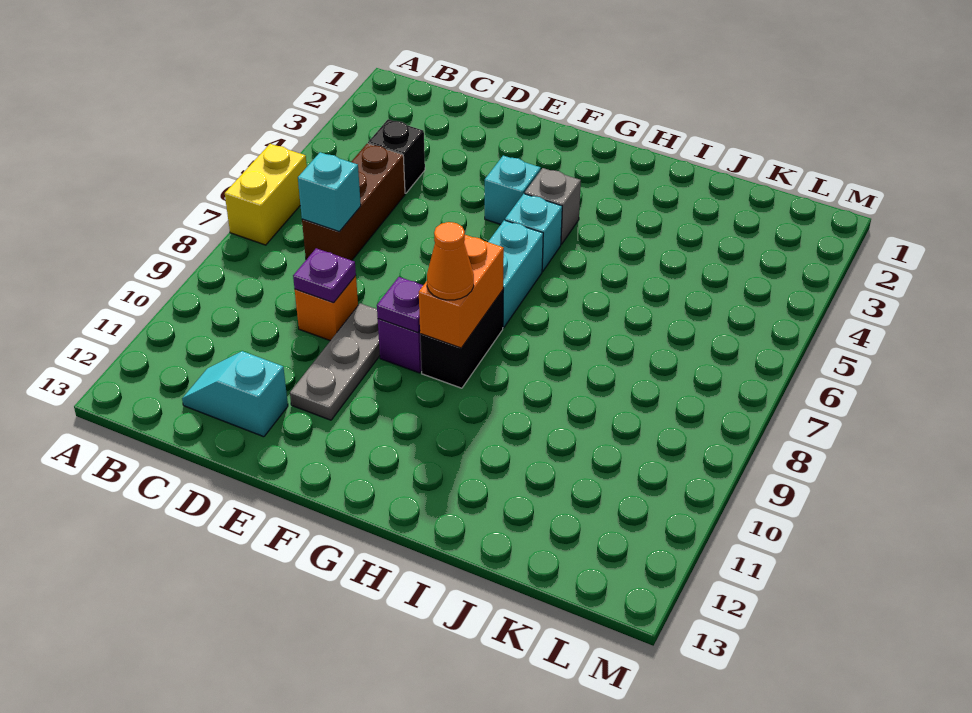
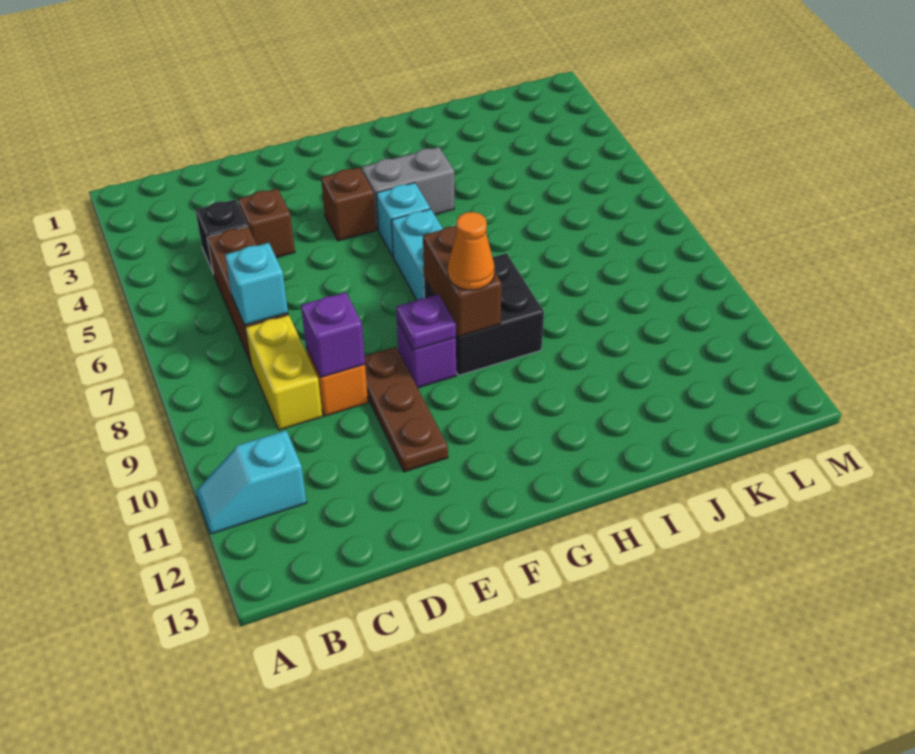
yellow 1x2 brick [225,144,307,245] -> yellow 1x2 brick moved to [245,315,323,430]
cyan 1x2 slope [182,351,288,437] -> cyan 1x2 slope moved to [196,431,307,534]
none -> brown 1x1 brick [238,189,295,258]
purple 1x1 plate [293,248,356,303] -> purple 1x1 brick [301,292,365,377]
grey 1x3 plate [290,303,380,420] -> brown 1x3 plate [364,347,448,472]
cyan 1x1 brick [485,156,541,224] -> brown 1x1 brick [321,167,376,241]
grey 1x1 brick [525,168,581,244] -> grey 1x2 brick [362,147,454,229]
black 1x2 brick [420,290,503,388] -> black 2x2 brick [424,253,544,375]
orange 1x2 brick [419,235,504,348] -> brown 1x2 brick [423,226,502,337]

